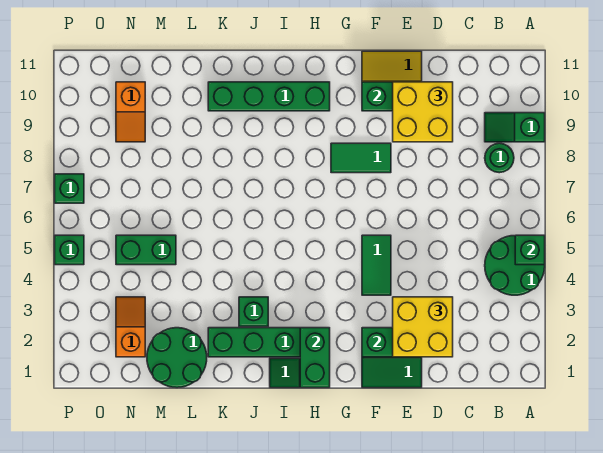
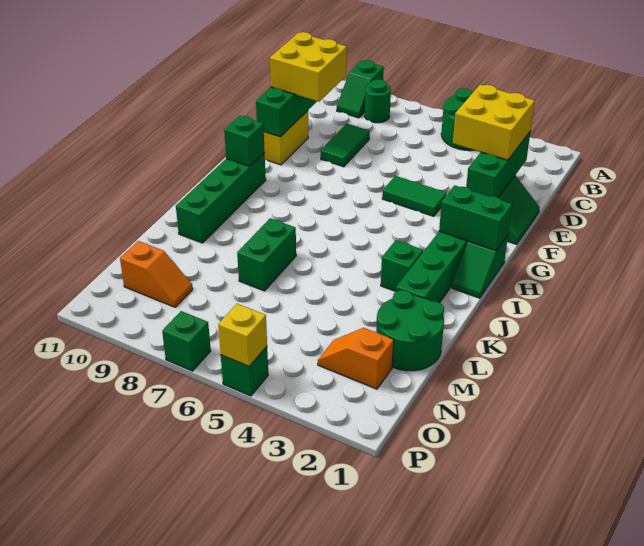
green 1x1 brick [515,235,545,265] -> green 1x1 brick moved to [224,116,265,166]
green 1x2 tile [331,143,391,173] -> green 1x2 tile moved to [321,124,370,167]
green 1x2 brick [116,235,176,265] -> green 1x2 brick moved to [237,218,296,291]
none -> yellow 1x1 brick [218,304,267,366]

